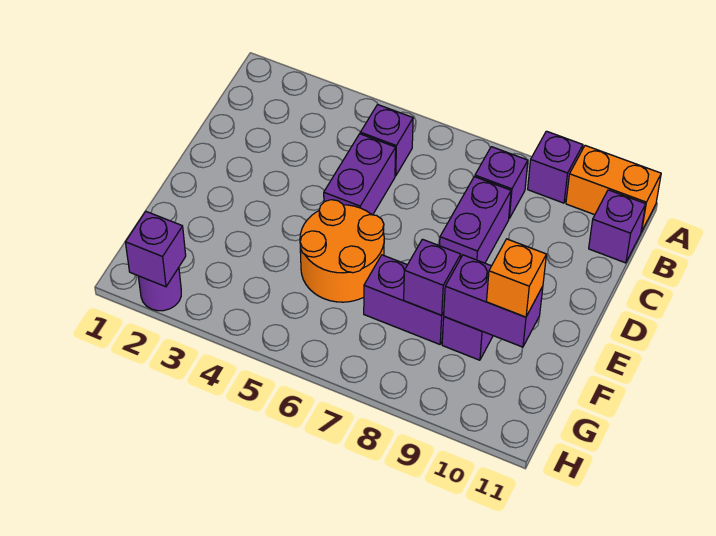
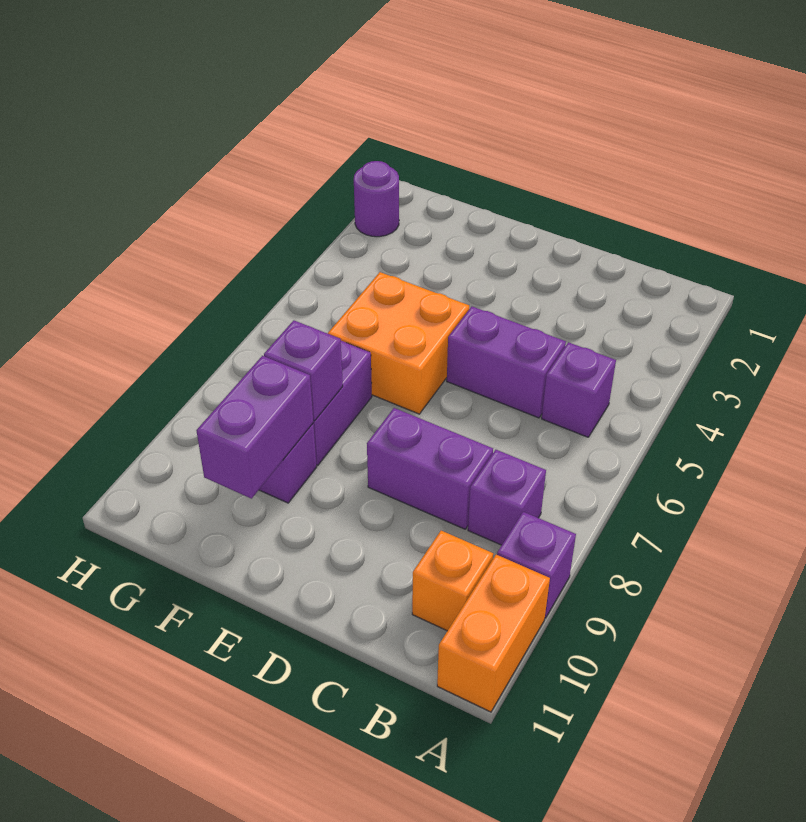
purple 1x1 brick [589,190,646,263] -> none
orange 2x2 round brick [300,200,384,302] -> orange 2x2 brick [328,272,469,414]
orange 1x1 brick [487,239,546,317] -> orange 1x1 brick moved to [412,531,493,631]
purple 1x1 brick [125,212,186,287] -> none

